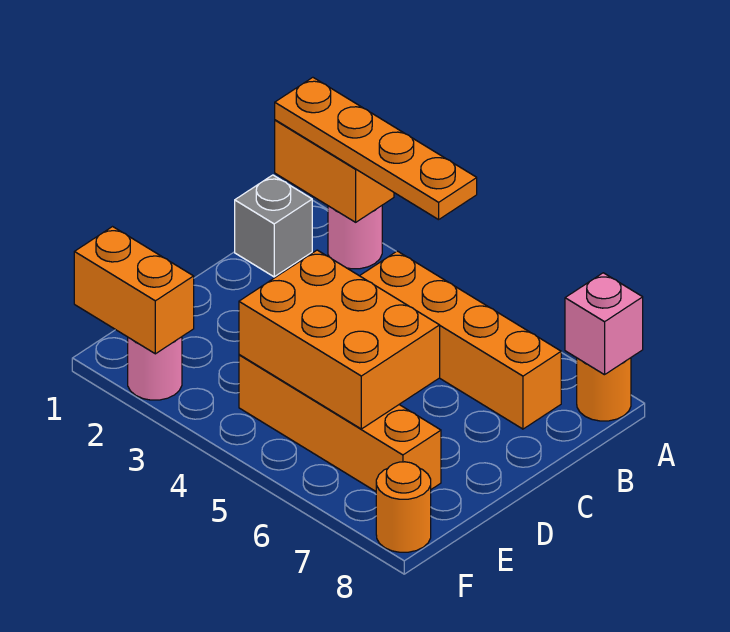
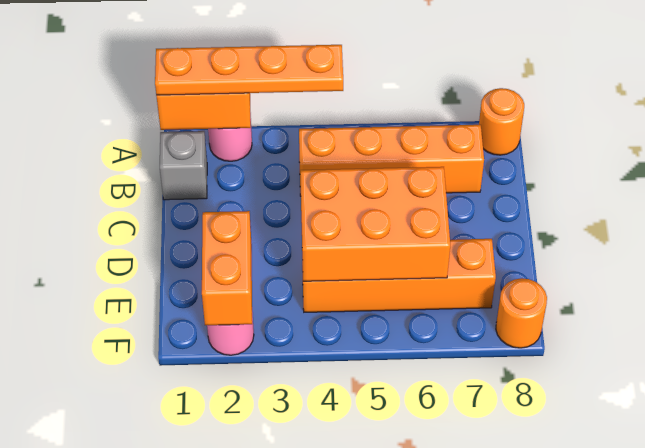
pink 1x1 brick [565,273,643,375] -> none
orange 1x2 brick [74,227,194,354] -> orange 1x2 brick turned to [202,211,252,325]

